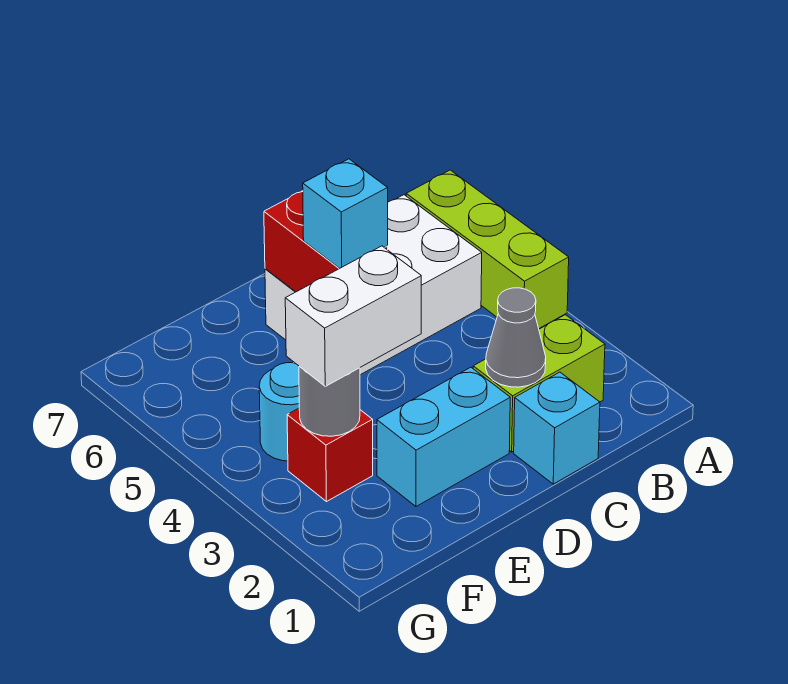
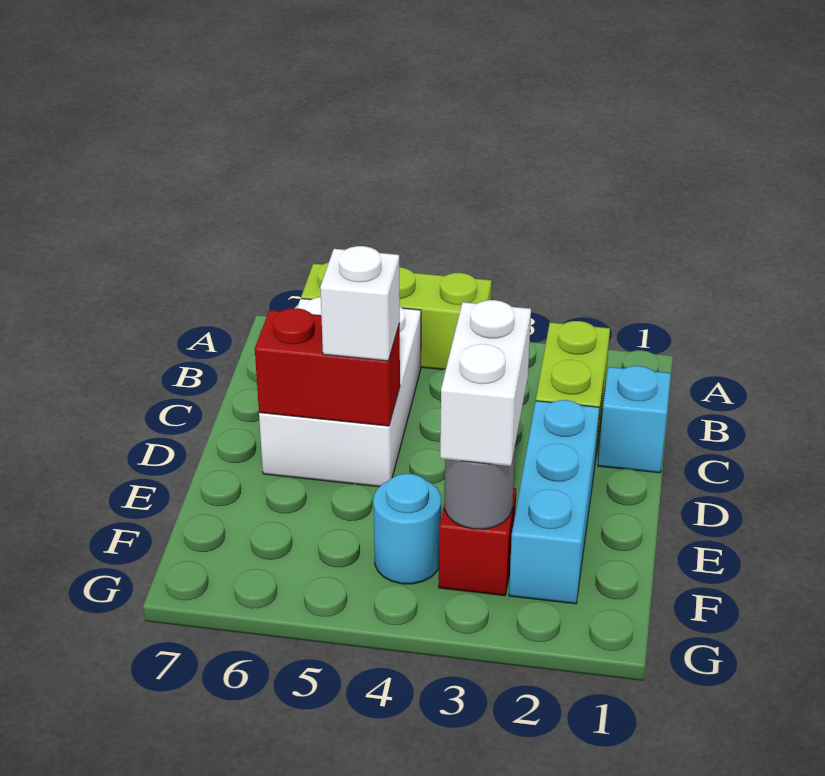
grey 1x1 cone [486,288,546,387] -> none
cyan 1x2 brick [377,367,510,506] -> cyan 1x3 brick [509,400,599,604]
cyan 1x1 brick [303,159,388,268] -> white 1x1 brick [320,246,400,361]

